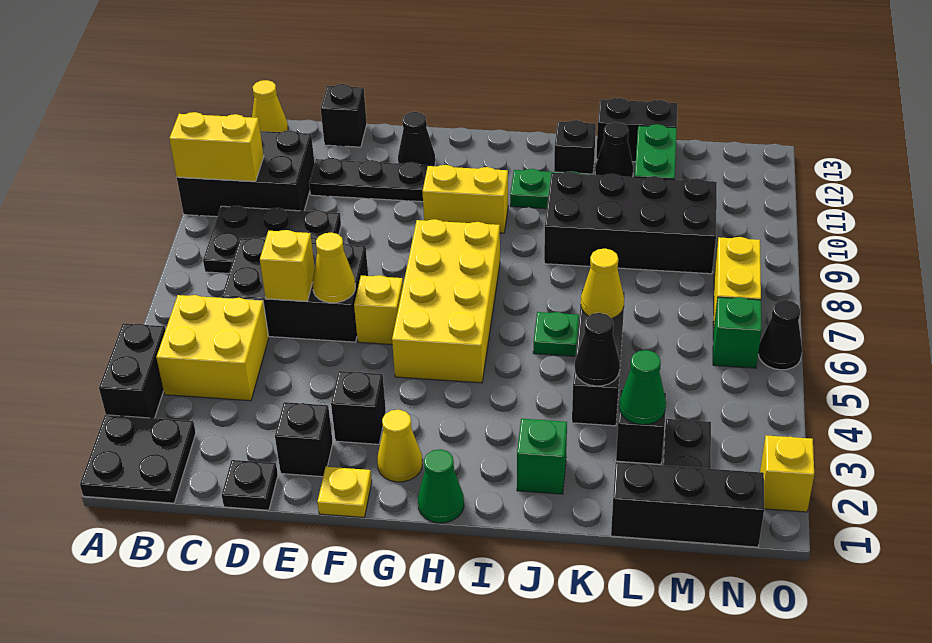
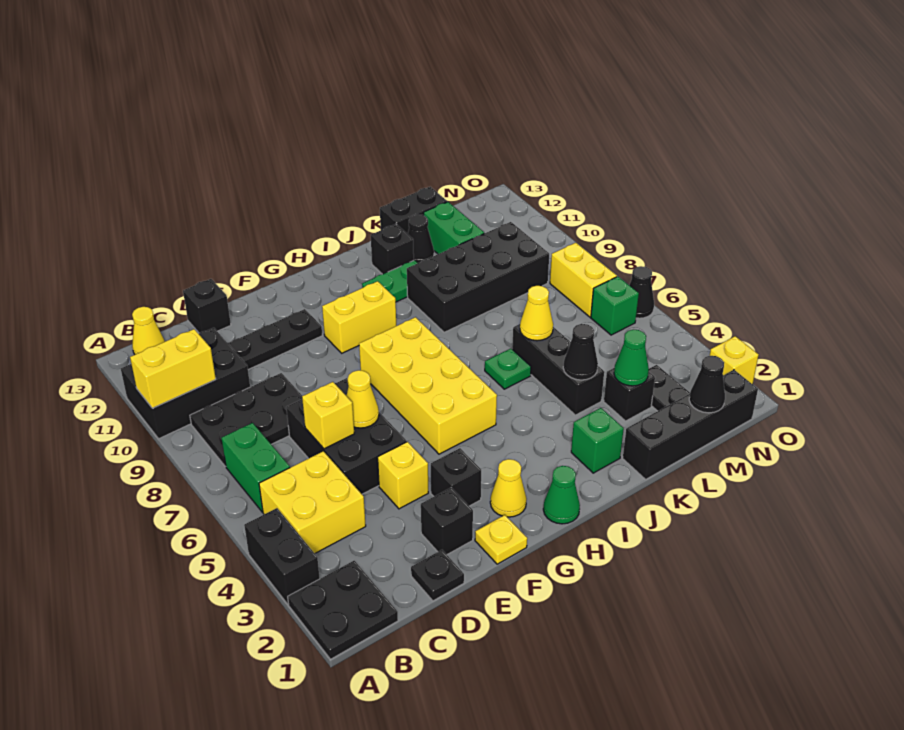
none -> green 1x2 brick [222,423,290,512]
black 2x3 brick [222,238,368,342] -> black 2x3 brick turned to [286,378,407,494]
yellow 1x1 brick [354,275,403,345] -> yellow 1x1 brick moved to [378,442,428,509]
black 1x1 cone [398,112,435,166] -> black 1x1 cone moved to [689,356,725,413]
black 1x3 brick [611,462,764,547] -> black 1x4 brick [623,370,758,479]

